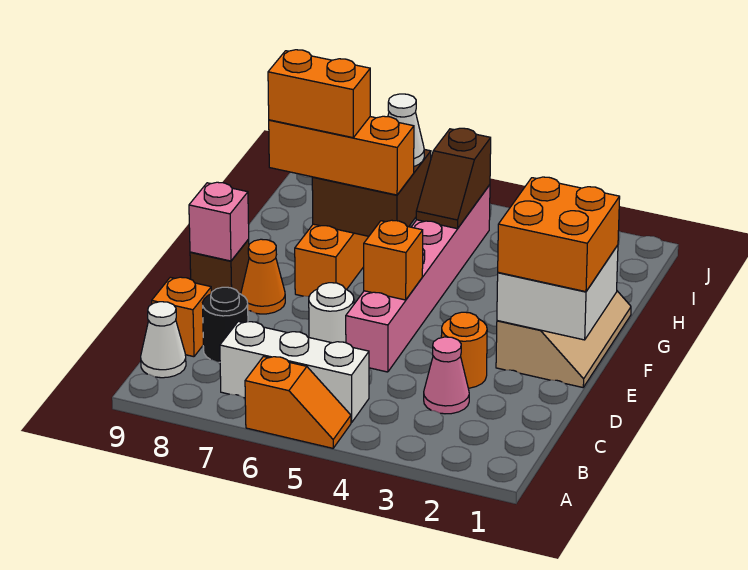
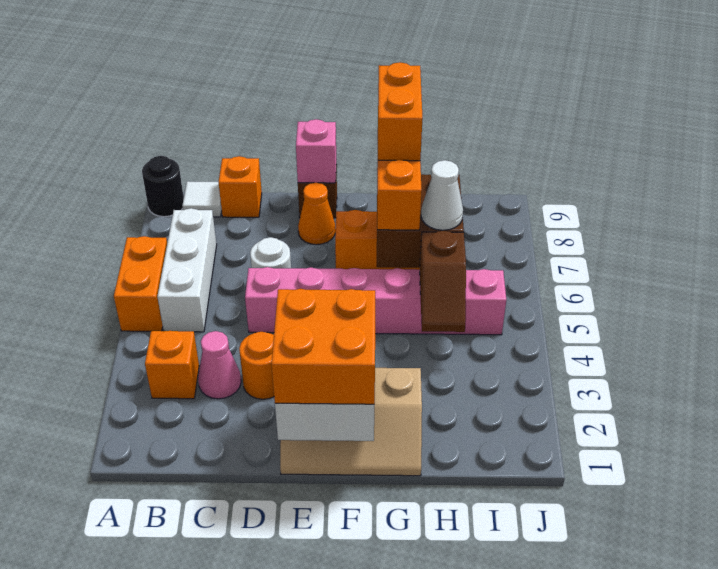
orange 1x2 slope [245,357,351,448] -> orange 1x2 brick [114,236,167,331]
white 1x1 cone [141,302,186,378] -> white 1x1 tile [182,181,222,217]
black 1x1 round brick [203,287,248,362] -> black 1x1 round brick moved to [142,156,184,217]
orange 1x1 brick [364,220,423,300] -> orange 1x1 brick moved to [145,331,199,399]
brown 1x2 slope [416,128,491,229] -> brown 1x2 slope turned to [420,231,466,332]

